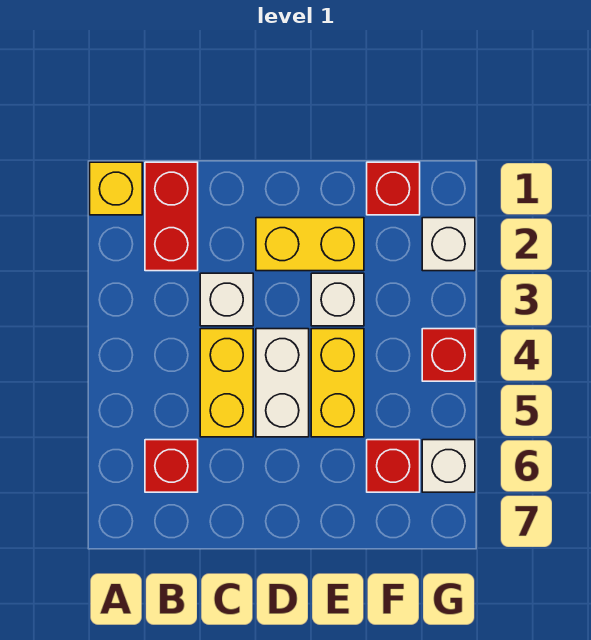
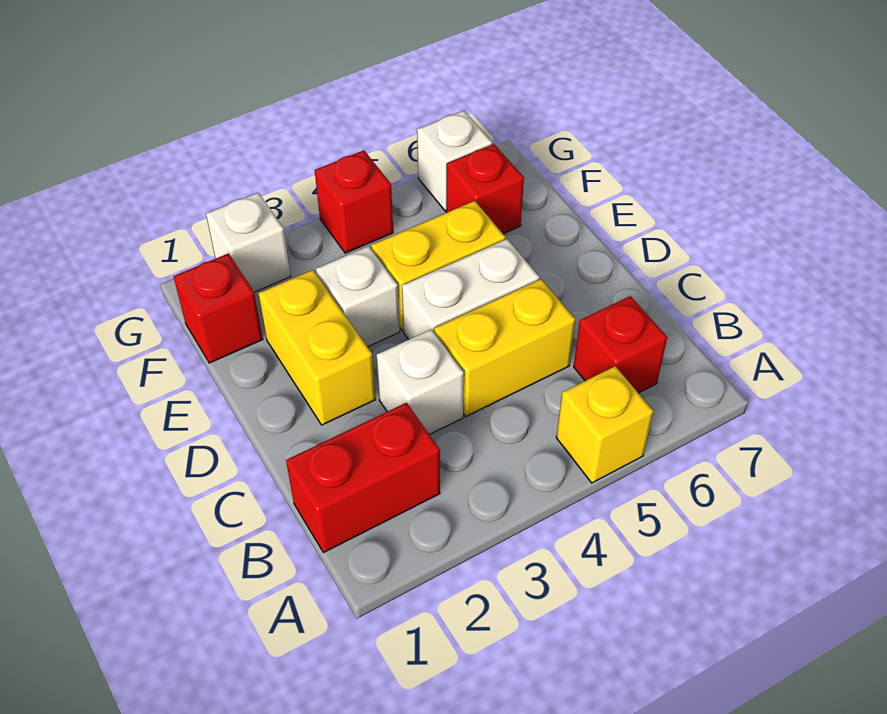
yellow 1x1 brick [90,162,142,215] -> yellow 1x1 brick moved to [556,366,653,483]

